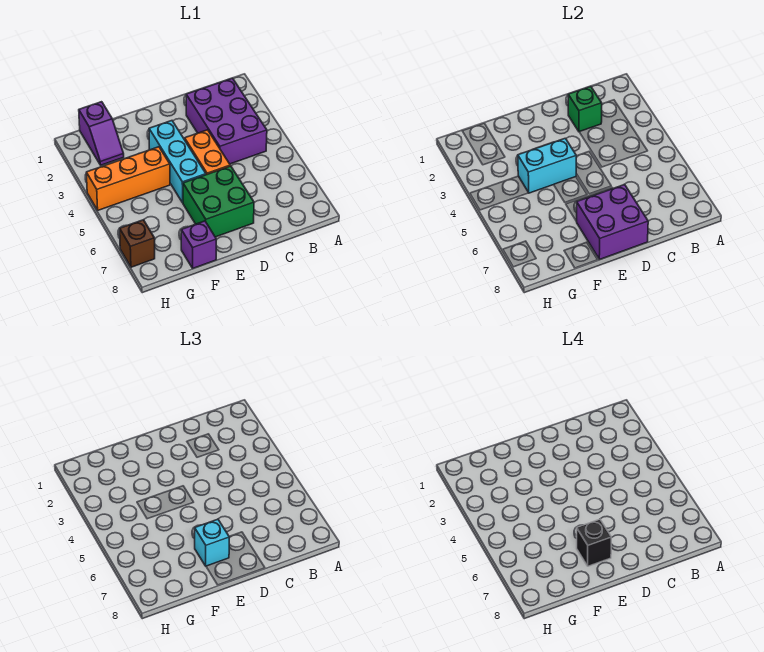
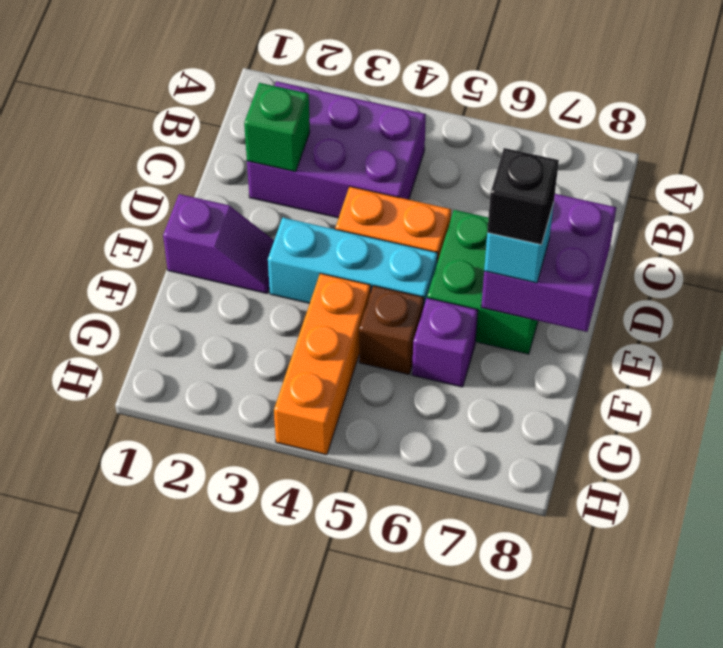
cyan 1x2 brick [518,138,576,193] -> none
purple 1x1 brick [181,221,216,268] -> purple 1x1 brick moved to [412,298,478,387]
purple 1x2 slope [79,102,124,165] -> purple 1x2 slope moved to [163,194,274,293]
brown 1x1 brick [120,220,155,267] -> brown 1x1 brick moved to [359,286,424,374]

